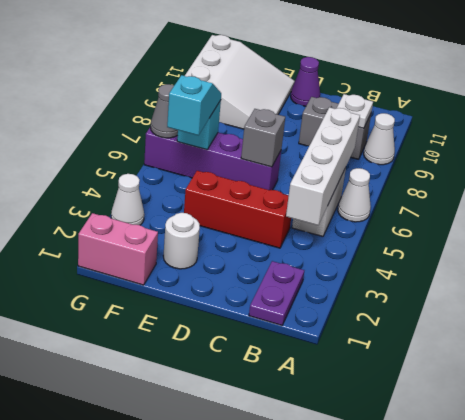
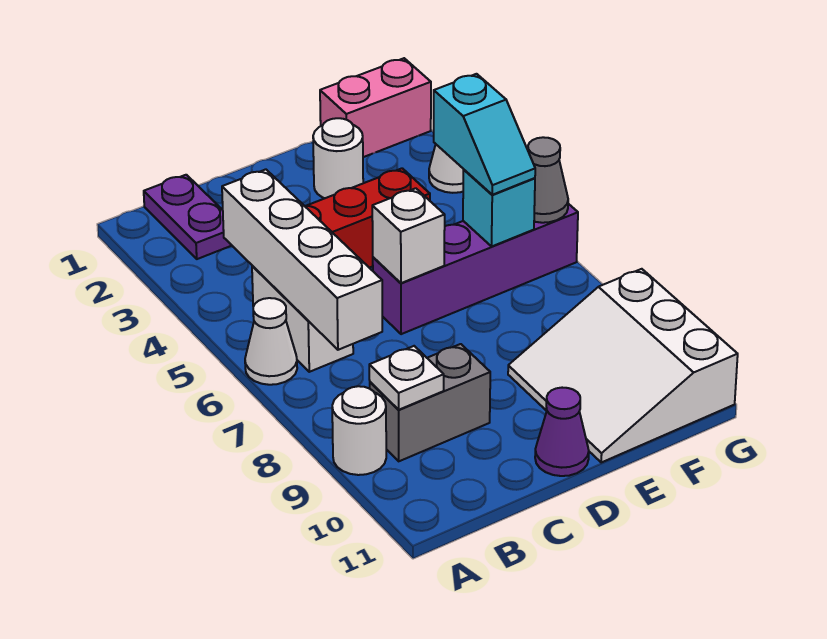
white 1x1 cone [364,113,395,165] -> white 1x1 round brick [332,386,386,475]
grey 1x1 brick [241,109,285,167] -> white 1x1 brick [372,188,445,283]

